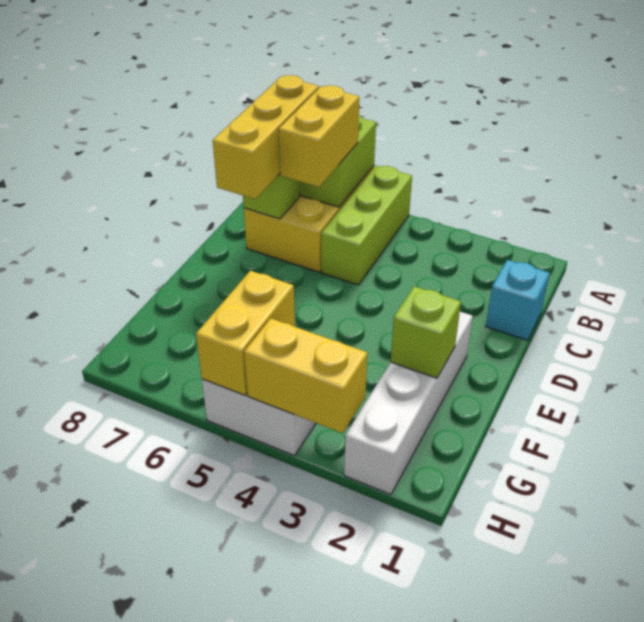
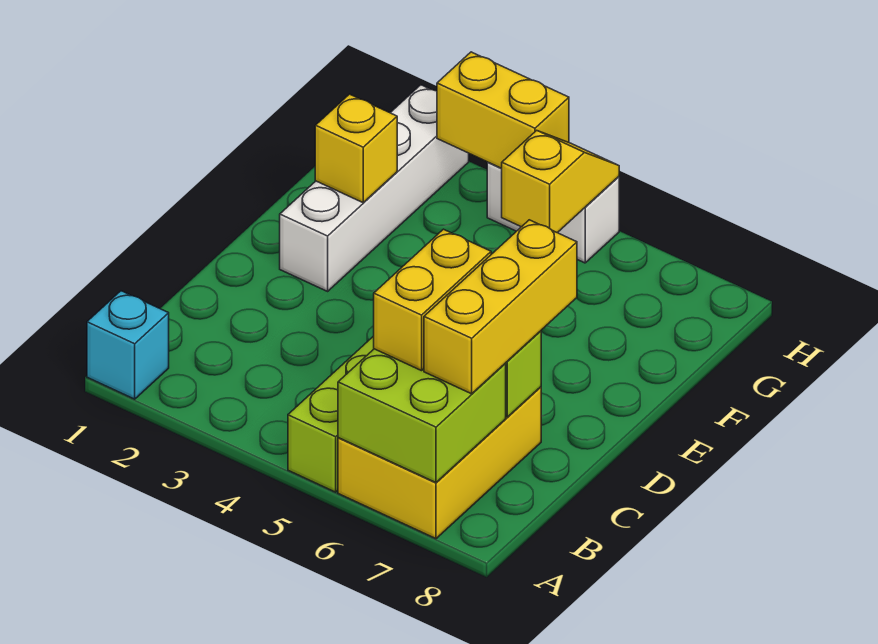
cyan 1x1 brick [486,260,550,341] -> cyan 1x1 brick moved to [87,291,169,399]
lime 1x1 brick [391,286,461,378] -> yellow 1x1 brick [315,94,397,203]
yellow 1x2 brick [196,271,295,395] -> yellow 1x2 slope [502,130,619,233]

